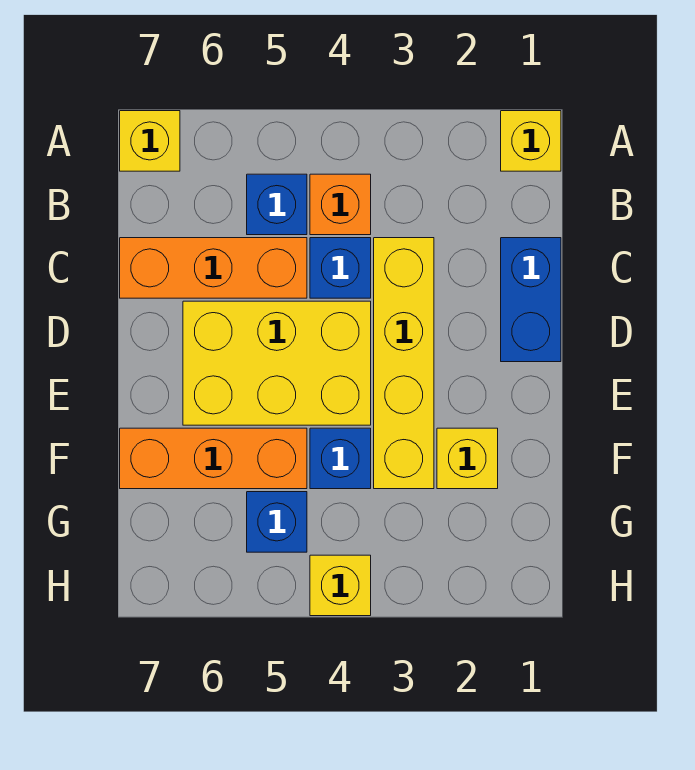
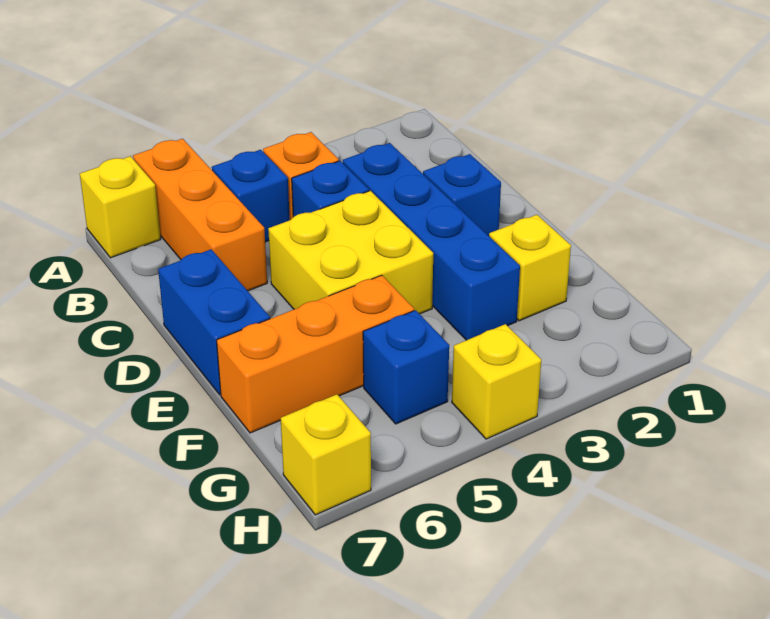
yellow 1x1 brick [501,111,561,171] -> yellow 1x1 brick moved to [281,394,371,515]
blue 1x2 brick [501,238,561,362] -> blue 1x2 brick moved to [158,249,270,395]
yellow 1x4 brick [374,238,434,489] -> blue 1x4 brick [343,143,520,340]
orange 1x3 brick [120,238,307,298] -> orange 1x3 brick turned to [133,139,267,291]
yellow 2x3 brick [183,301,371,425] -> yellow 2x2 brick [268,191,433,314]
blue 1x1 brick [310,428,371,489] -> blue 1x1 brick moved to [423,154,501,236]

